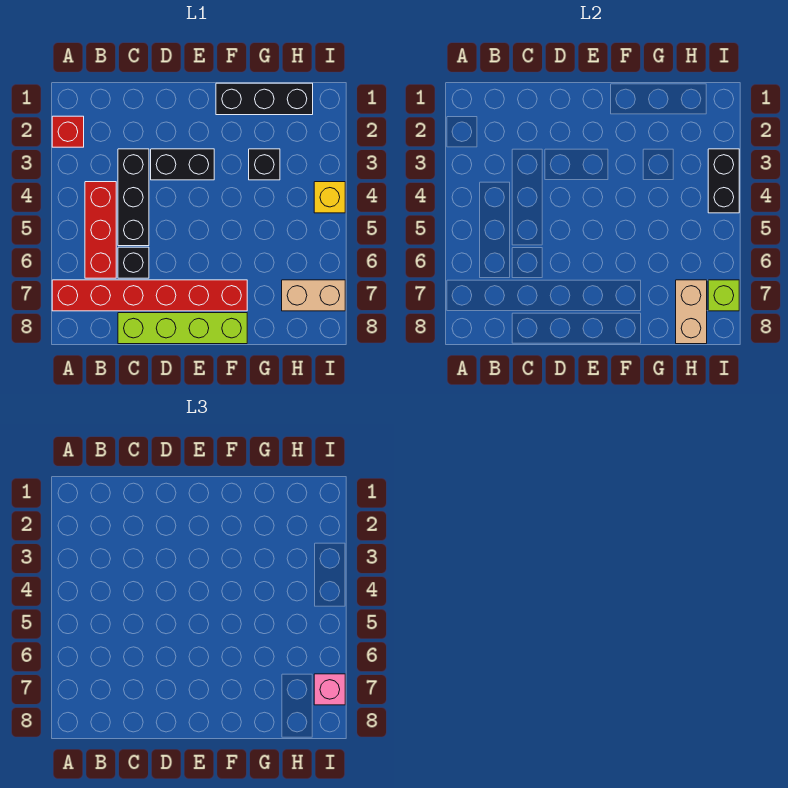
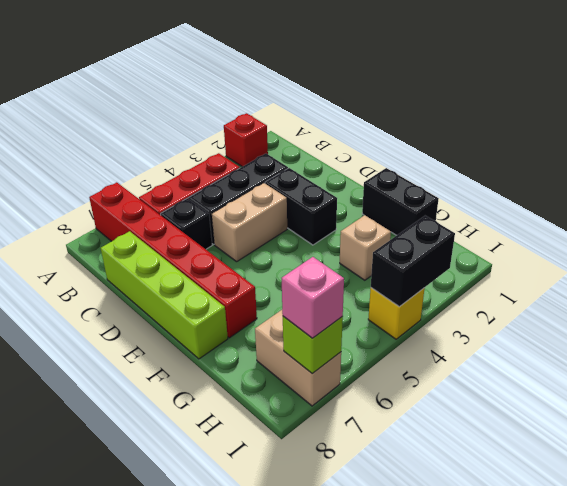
black 1x3 brick [216,83,313,115] -> black 1x2 brick [362,168,439,235]
black 1x1 brick [249,149,280,180] -> tan 1x1 brick [340,215,391,280]
tan 1x2 brick [676,280,707,344] -> tan 1x2 brick moved to [212,183,287,262]

